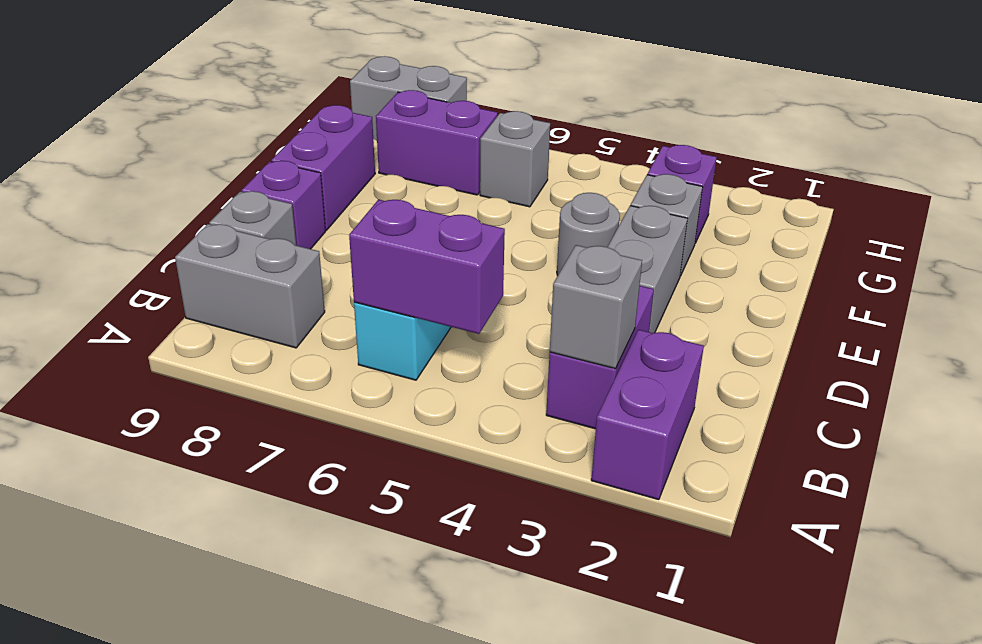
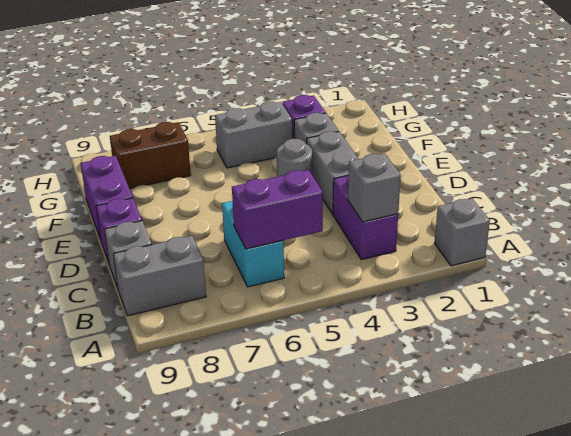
purple 1x2 brick [591,330,704,500] -> none
grey 1x1 brick [480,111,550,207] -> grey 1x1 brick moved to [435,198,490,266]
purple 1x2 brick [376,90,497,195] -> brown 1x2 brick [110,122,191,189]
grey 1x2 brick [350,56,467,140] -> grey 1x2 brick moved to [215,102,292,168]

